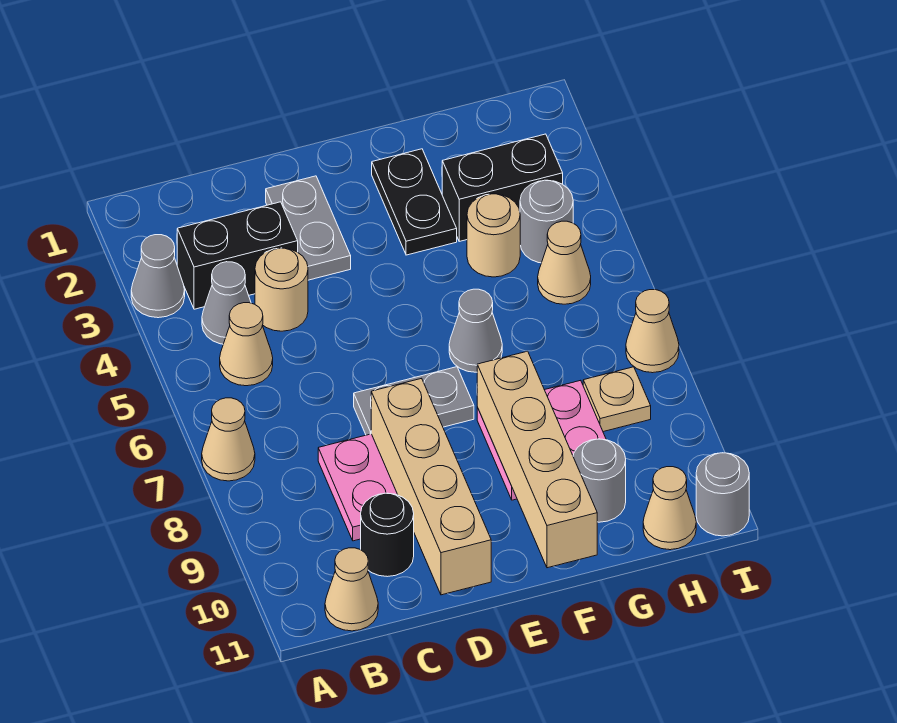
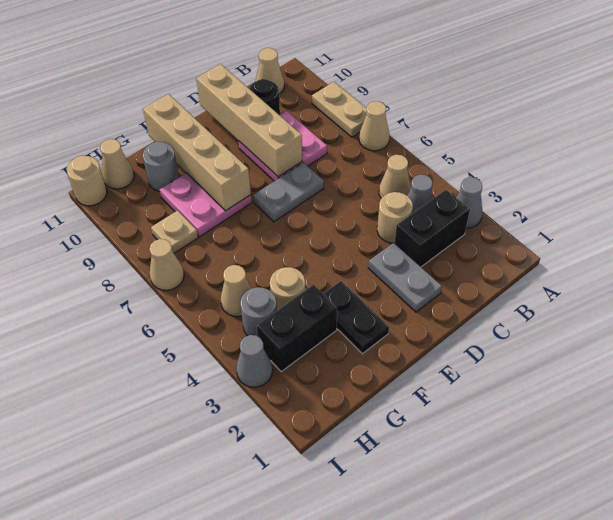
none -> tan 1x2 plate [312,82,367,137]
grey 1x1 cone [449,289,502,372] -> grey 1x1 cone moved to [236,335,272,387]
grey 1x1 round brick [696,453,749,536] -> tan 1x1 round brick [67,156,107,206]

